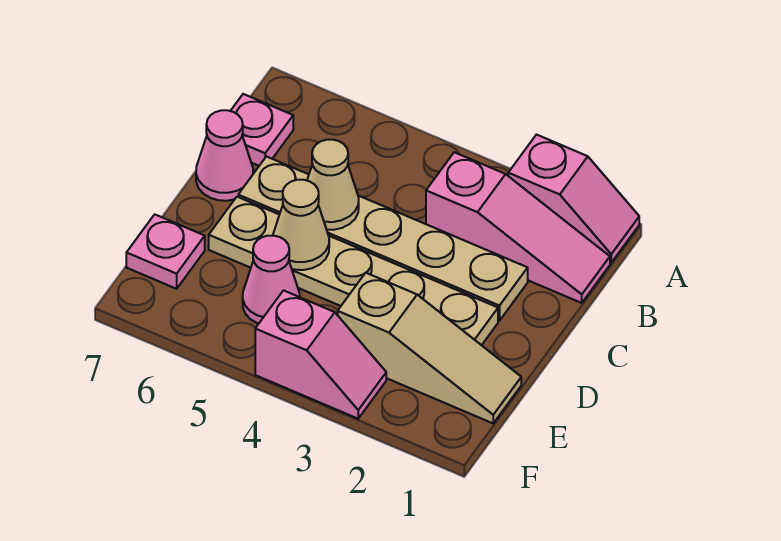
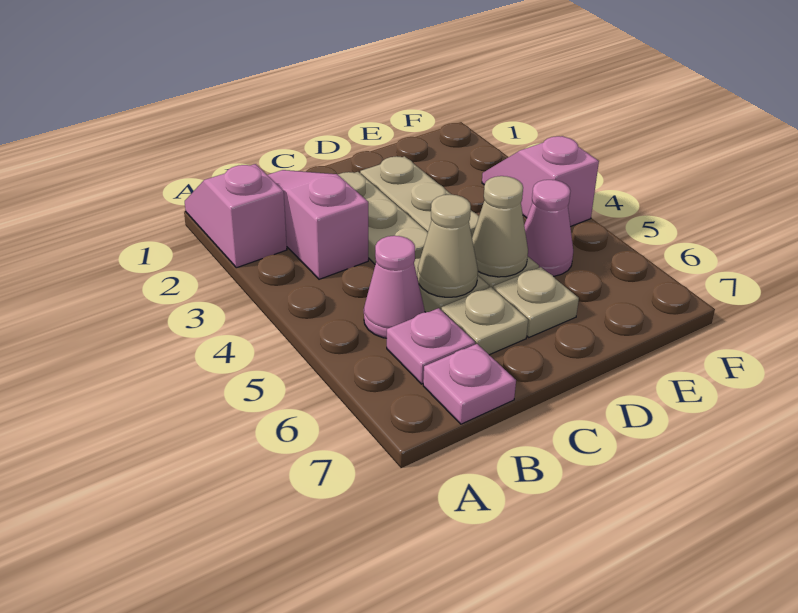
pink 1x1 cone [196,110,253,201] -> pink 1x1 cone moved to [364,236,425,338]
tan 1x3 slope [338,273,521,423] -> none
pink 1x1 plate [126,214,205,289] -> pink 1x1 plate moved to [387,308,475,384]

